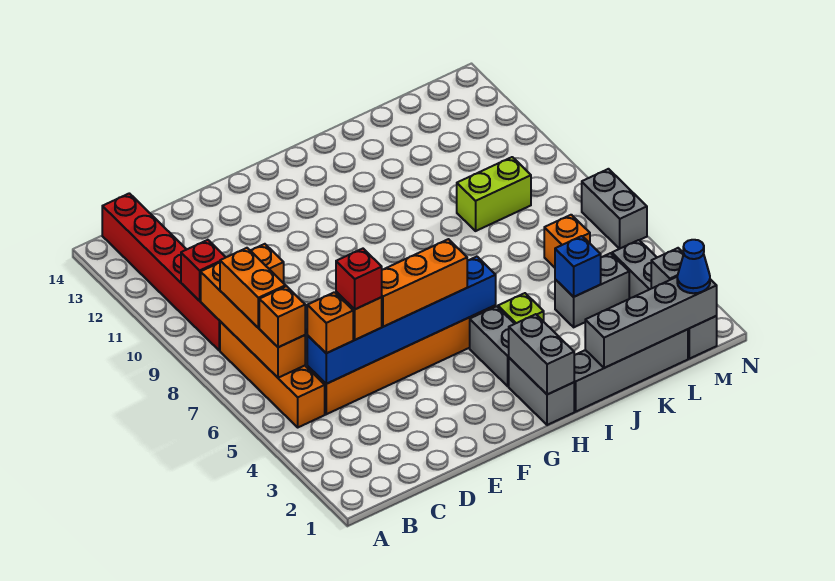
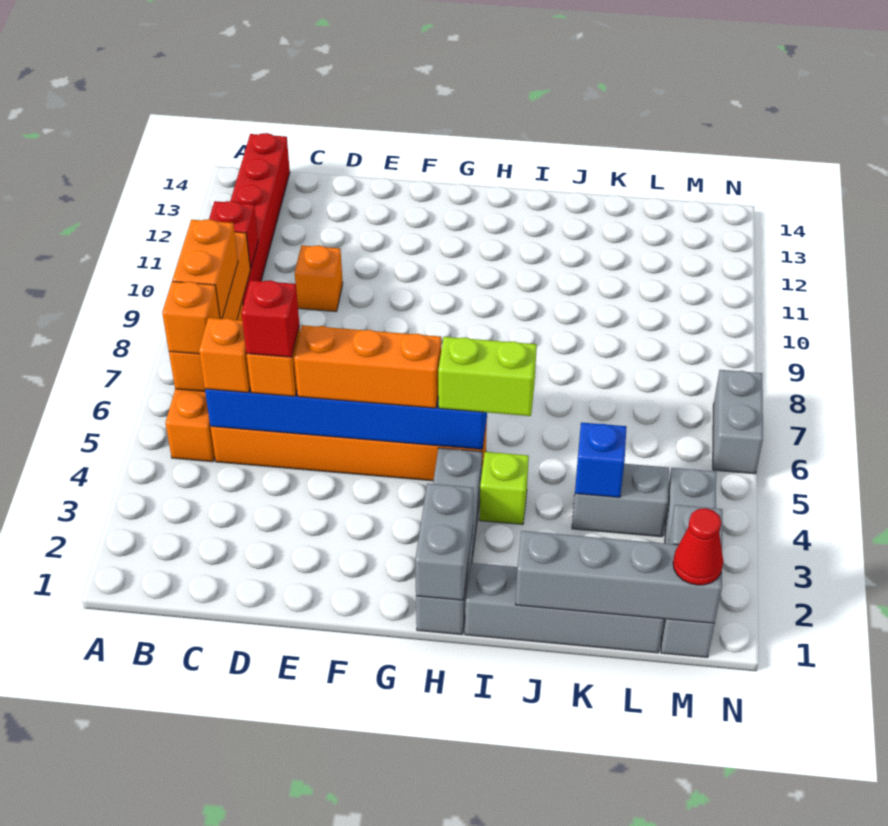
lime 1x2 brick [457,157,531,231] -> lime 1x2 brick moved to [438,337,537,416]
orange 1x1 brick [544,215,590,268] -> none
blue 1x1 cone [677,240,710,293] -> red 1x1 cone [673,508,723,585]

